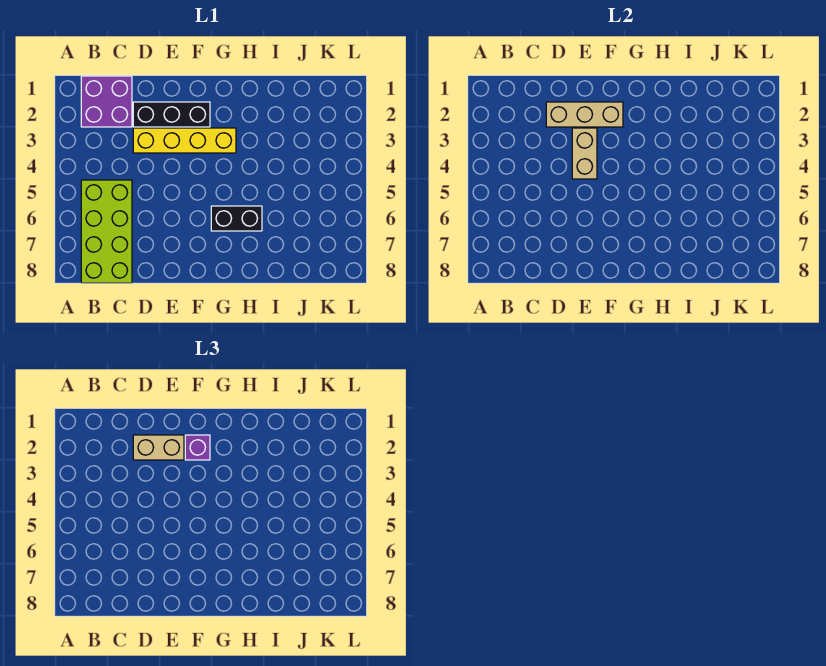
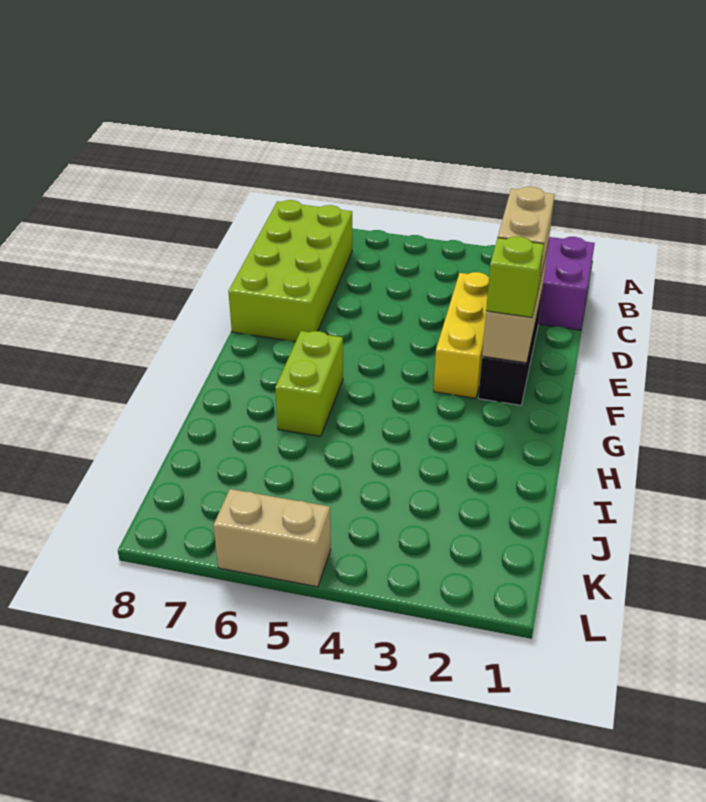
lime 2x4 brick [81,180,132,283] -> lime 2x4 brick turned to [228,200,352,342]
yellow 1x4 brick [133,128,236,153] -> yellow 1x3 brick [434,272,489,398]
tan 1x2 brick [572,128,597,179] -> tan 1x2 brick moved to [213,489,331,587]
purple 1x1 brick [185,435,210,460] -> lime 1x1 brick [486,237,544,317]
black 1x2 brick [211,206,262,231] -> lime 1x2 brick [275,331,343,437]

